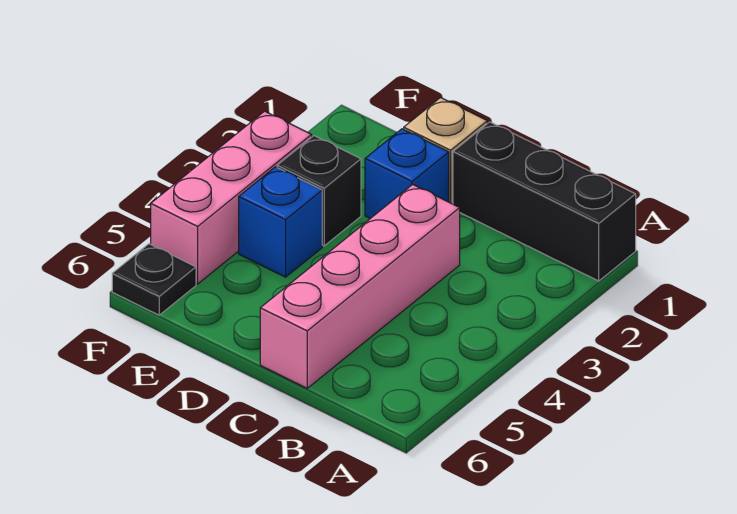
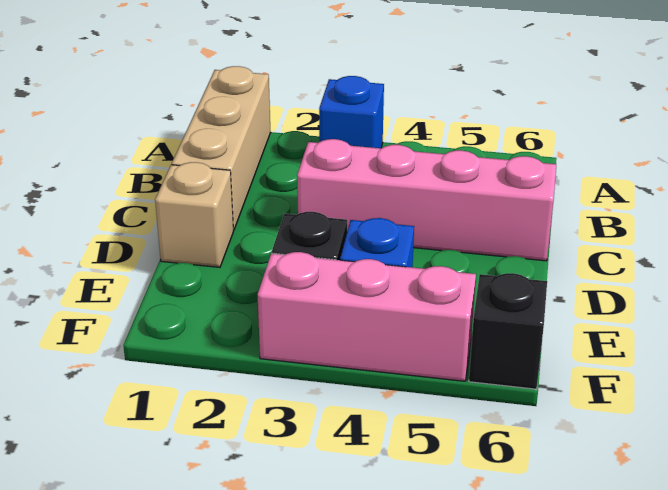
black 1x3 brick [453,122,636,281] -> tan 1x3 brick [172,66,270,230]
blue 1x1 brick [365,129,449,219] -> blue 1x1 brick moved to [319,76,384,148]
black 1x1 plate [112,244,196,315] -> black 1x1 brick [469,273,547,389]

